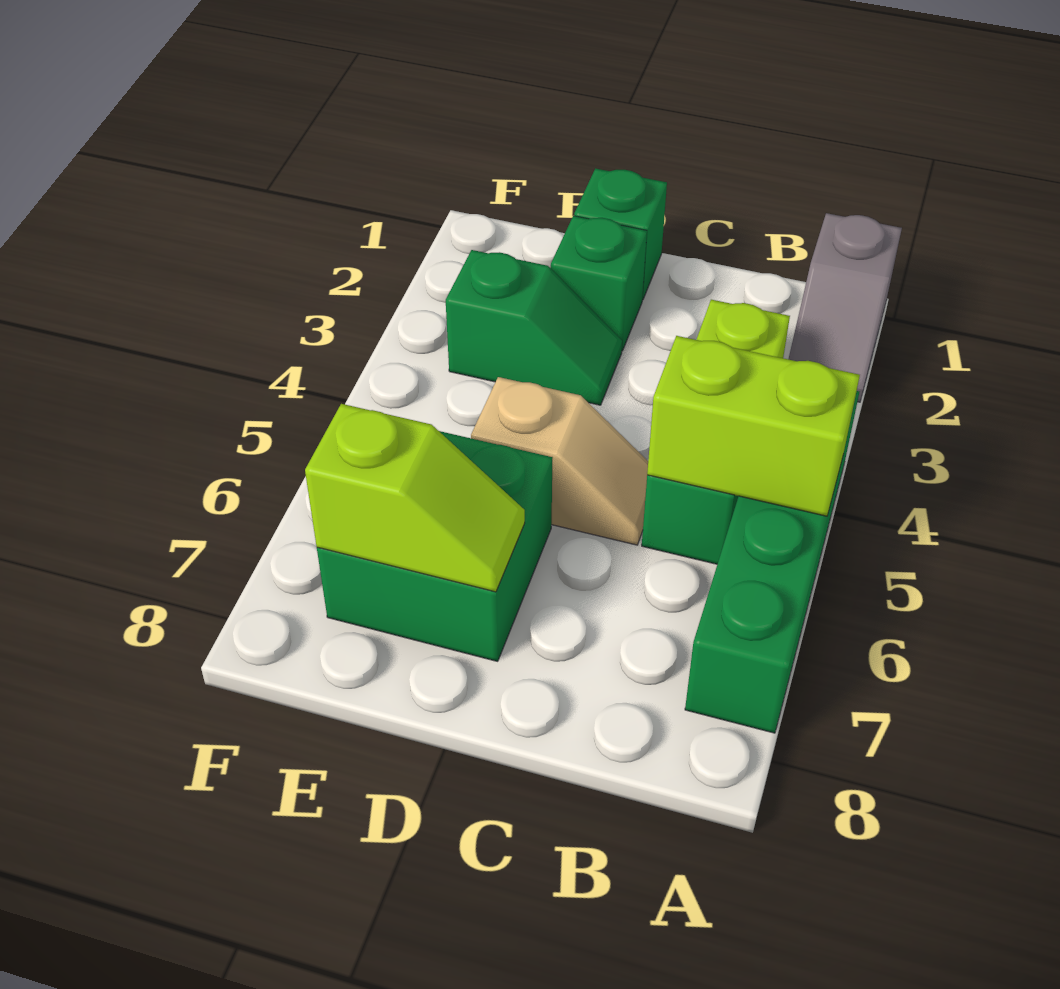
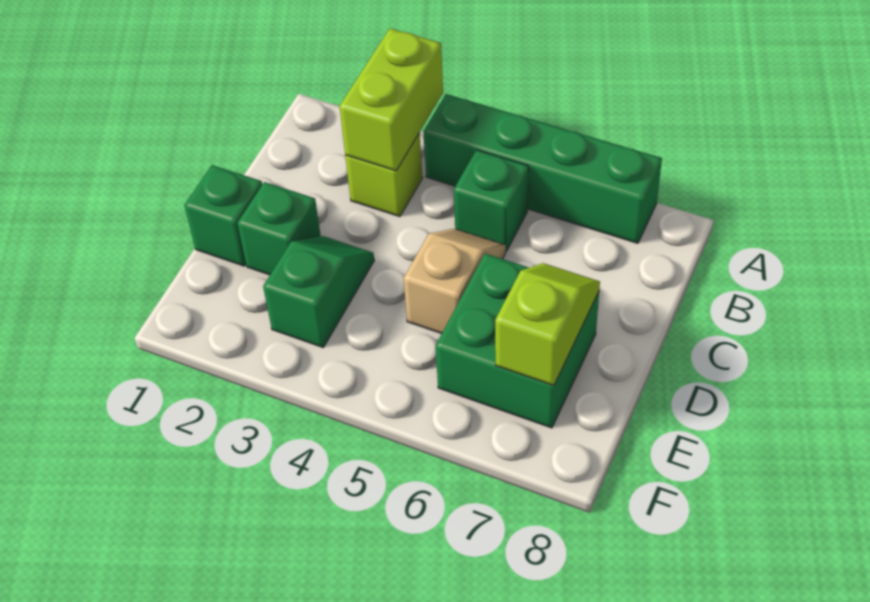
grey 1x2 slope [789,213,902,402] -> none
lime 1x2 brick [647,336,860,516] -> lime 1x2 brick moved to [339,28,443,171]

